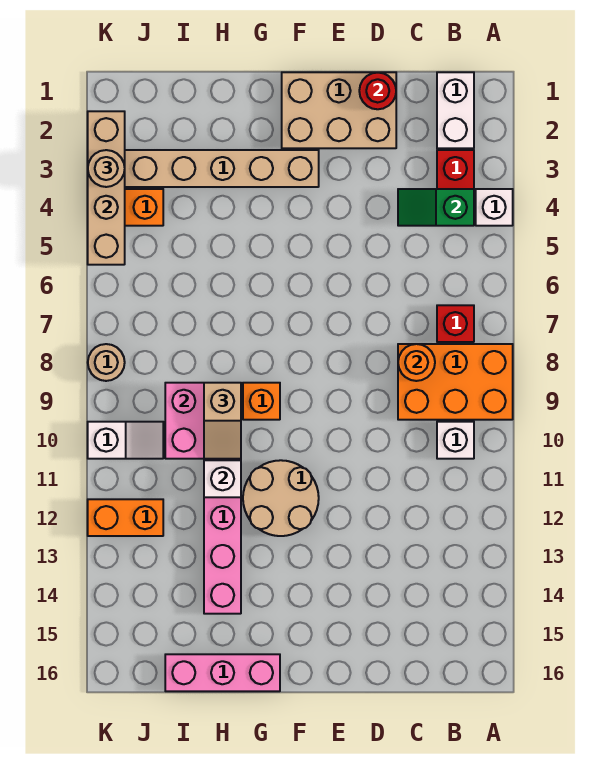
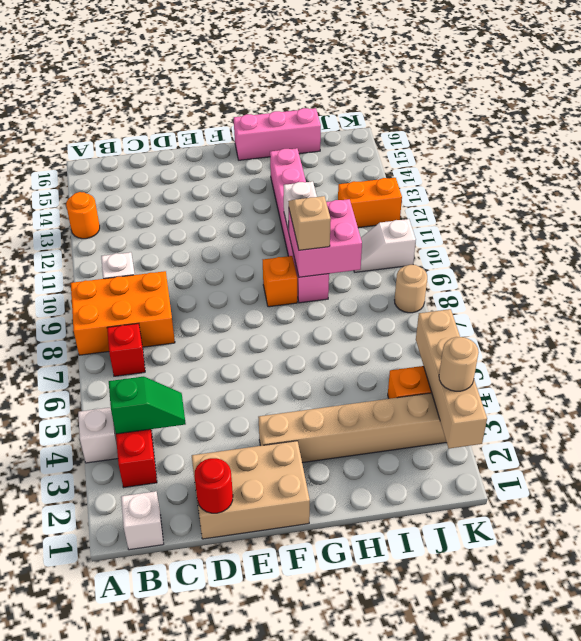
white 1x2 brick [437,72,474,148] -> white 1x1 brick [121,491,164,550]
orange 1x1 round brick [398,344,435,381] -> orange 1x1 round brick moved to [66,192,100,239]
tan 2x2 round brick [243,460,319,536] -> none

